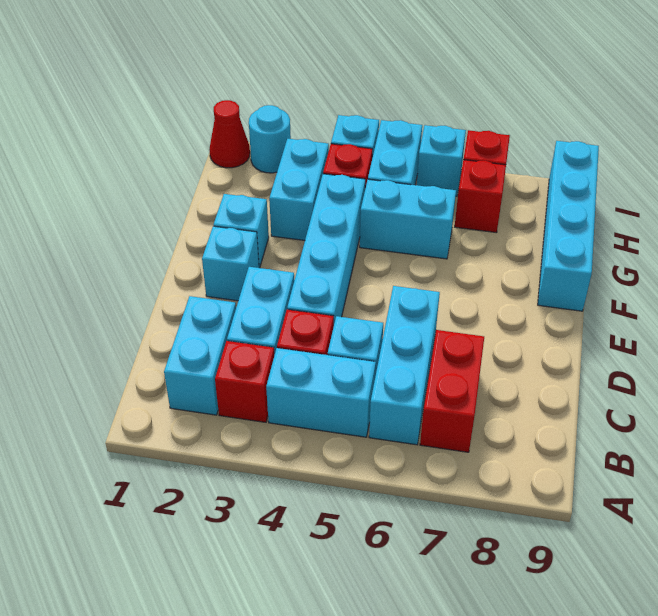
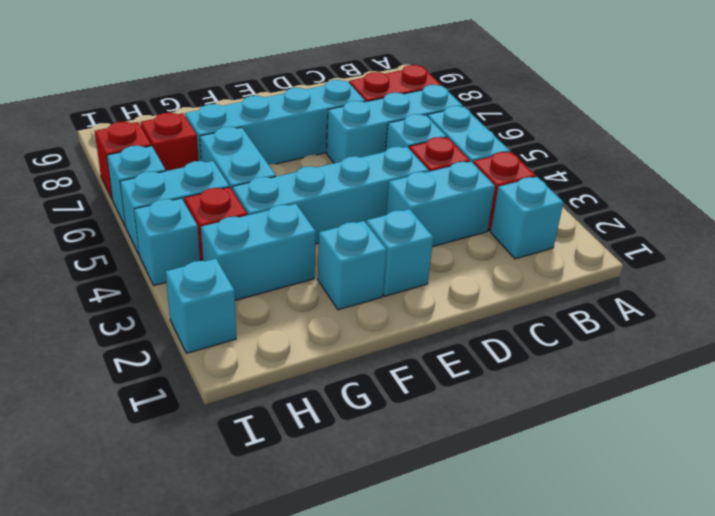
cyan 1x2 brick [164,296,236,415] -> cyan 1x1 brick [491,177,564,259]
cyan 1x4 brick [538,141,599,311] -> cyan 1x4 brick moved to [185,80,365,164]
red 1x1 cone [209,100,250,168] -> none
cyan 1x1 round brick [249,105,291,173] -> cyan 1x1 brick [166,259,236,353]

